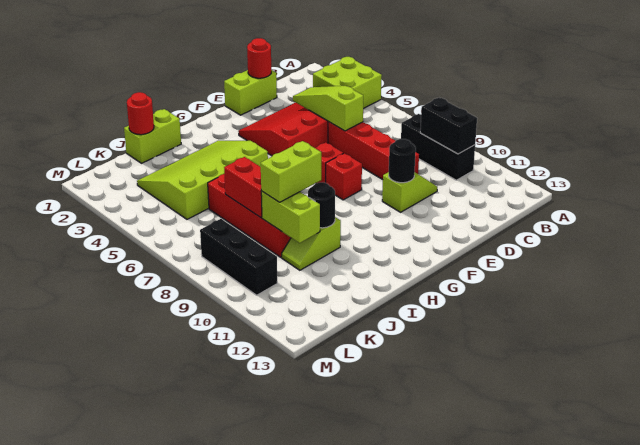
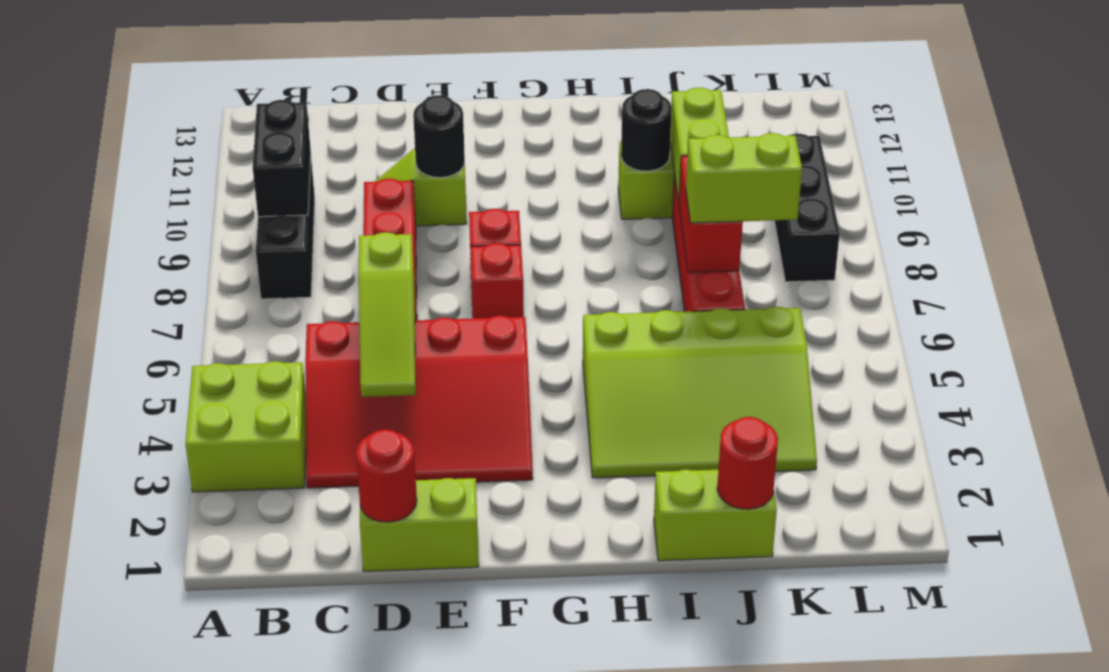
lime 1x2 brick [261,141,321,202] -> lime 1x2 brick moved to [686,133,802,223]

